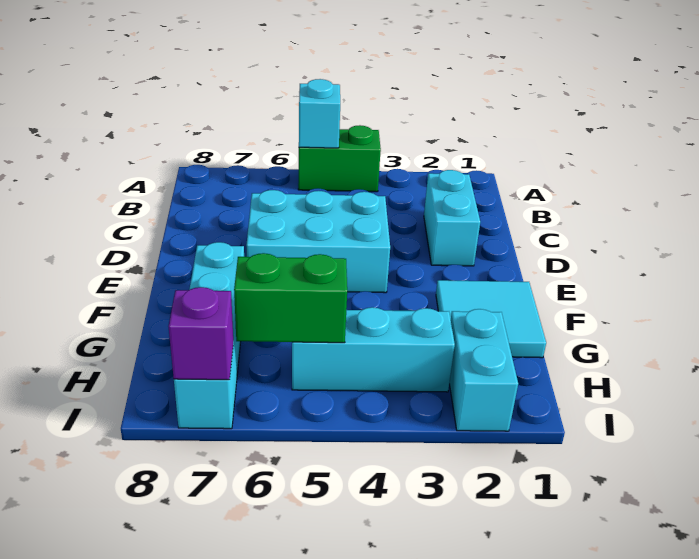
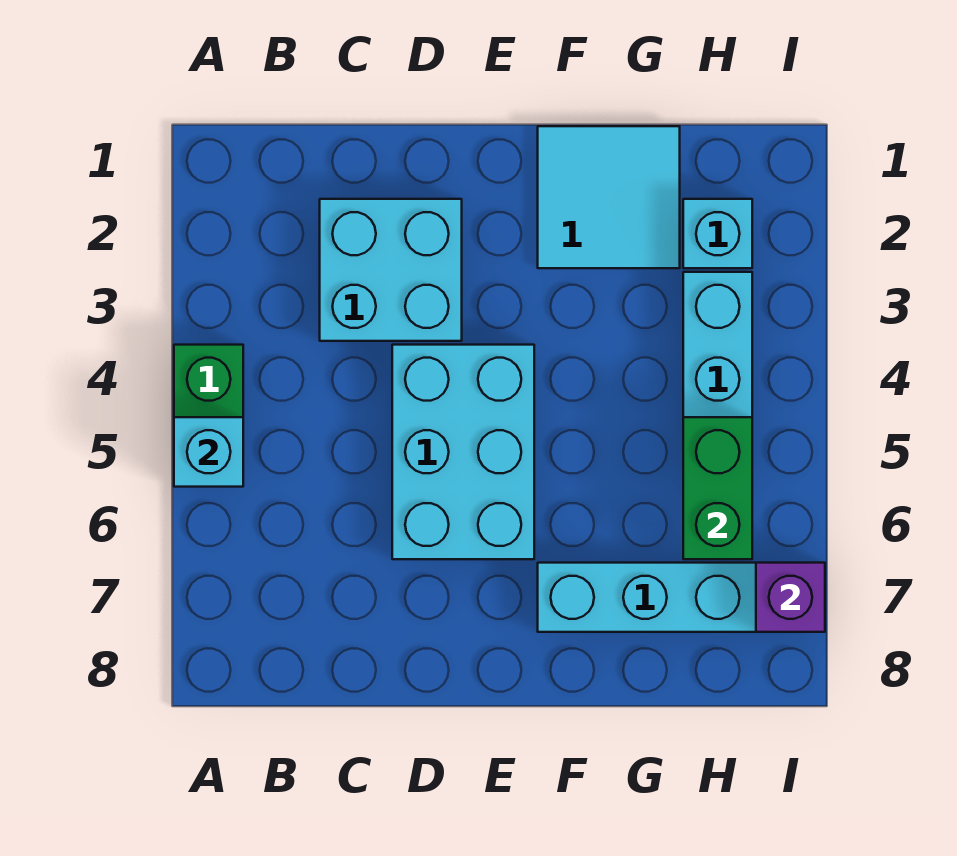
cyan 1x2 brick [424,170,480,266] -> cyan 2x2 brick [320,199,462,341]
cyan 1x2 brick [449,309,518,431] -> cyan 1x1 brick [683,199,752,268]

